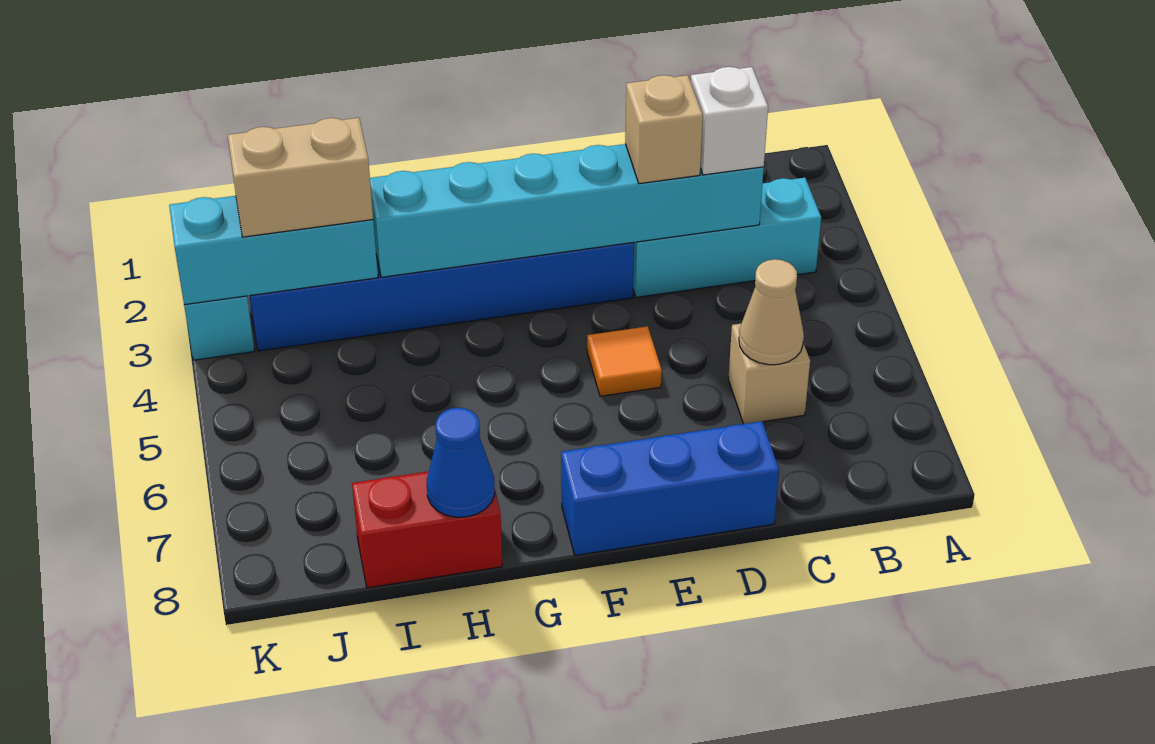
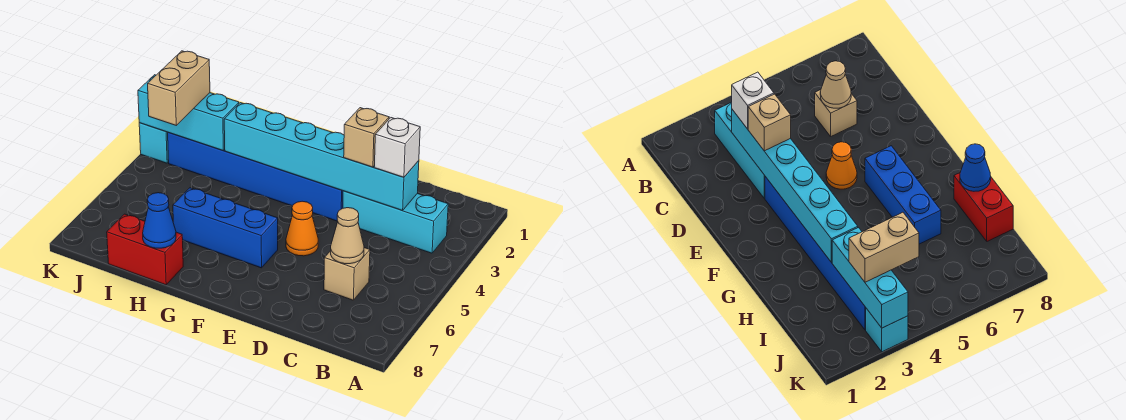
blue 1x3 brick [561,421,779,555] -> blue 1x3 brick moved to [173,188,278,268]
orange 1x1 tile [587,326,662,396] -> orange 1x1 cone [286,201,318,256]
tan 1x2 brick [228,118,373,237] -> tan 1x2 brick turned to [148,51,210,125]

